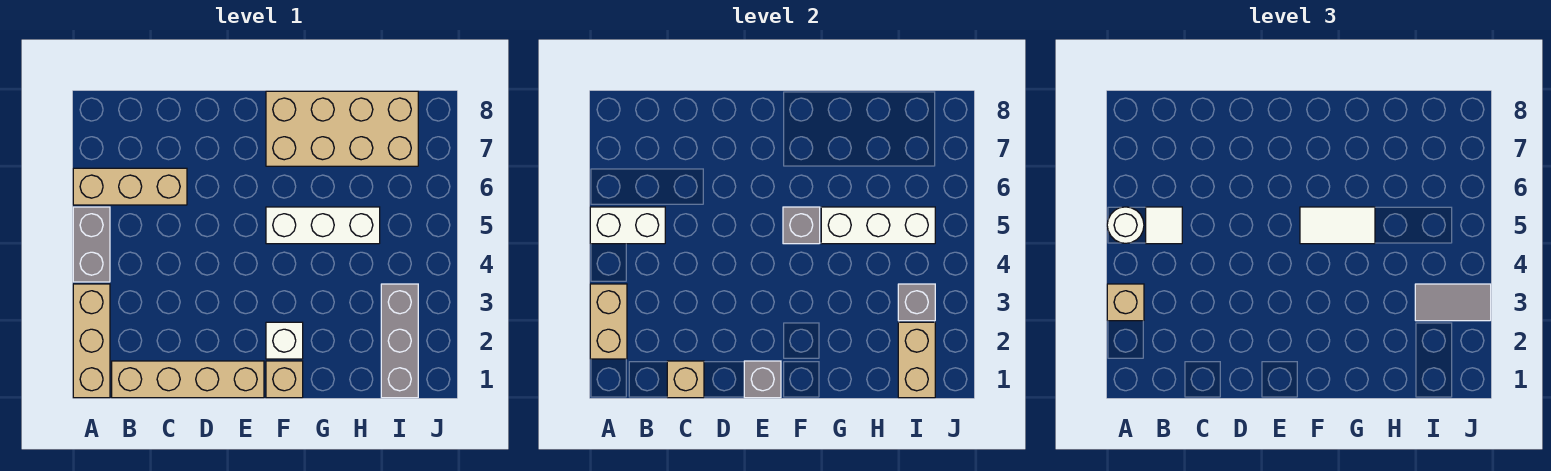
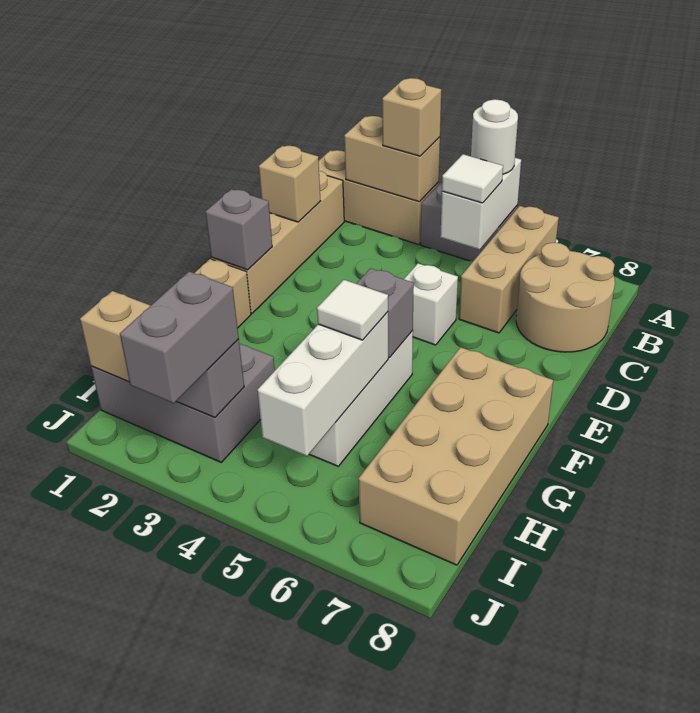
none -> tan 2x2 round brick [516,243,615,352]
white 1x1 brick [266,322,303,359] -> white 1x1 brick moved to [404,263,458,345]
white 1x2 tile [1300,207,1375,244] -> white 1x1 tile [317,280,388,340]
grey 1x3 brick [381,284,418,398] -> grey 2x3 brick [91,344,275,462]
grey 1x2 tile [1415,284,1491,321] -> grey 1x2 brick [120,272,239,403]

